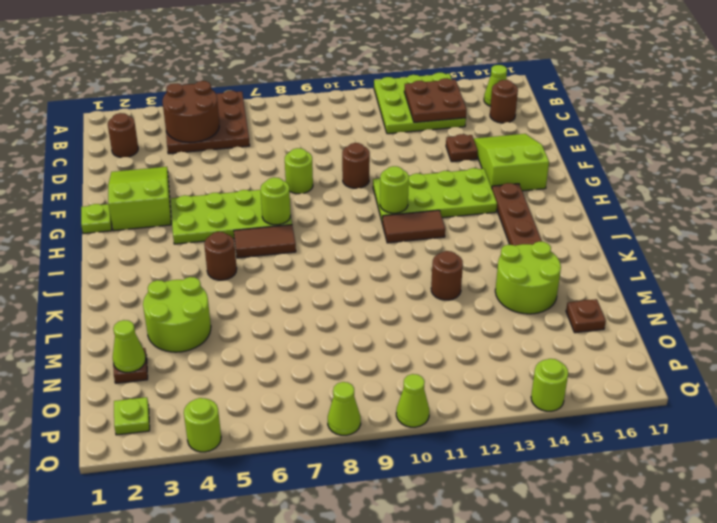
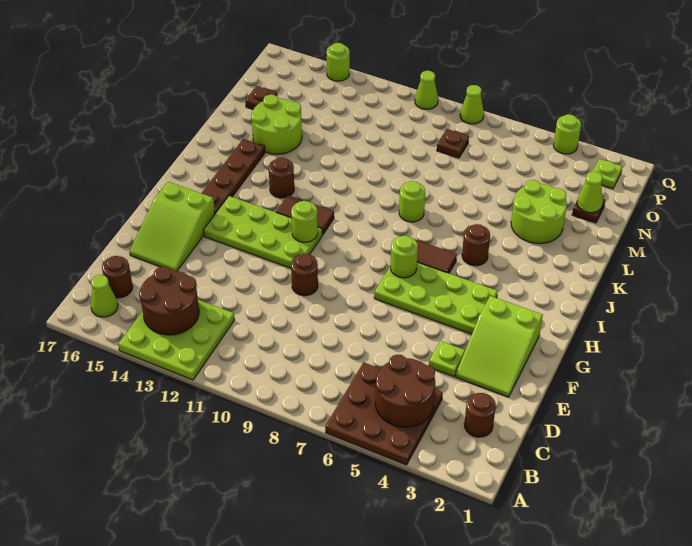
brown 2x2 plate [404,78,467,122] -> brown 2x2 round brick [139,267,199,335]
brown 1x1 plate [446,134,478,162] -> brown 1x1 plate moved to [437,129,469,158]
lime 1x1 round brick [285,148,313,194] -> lime 1x1 round brick moved to [399,181,425,222]
lime 1x1 plate [81,204,112,234] -> lime 1x1 plate moved to [429,341,465,377]
brown 1x1 round brick [431,251,463,300] -> brown 1x1 round brick moved to [269,158,294,198]

